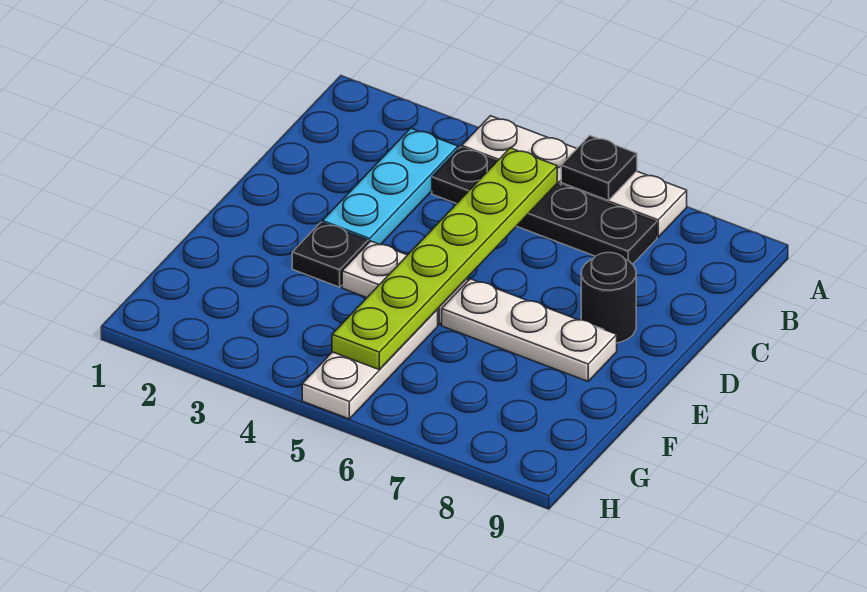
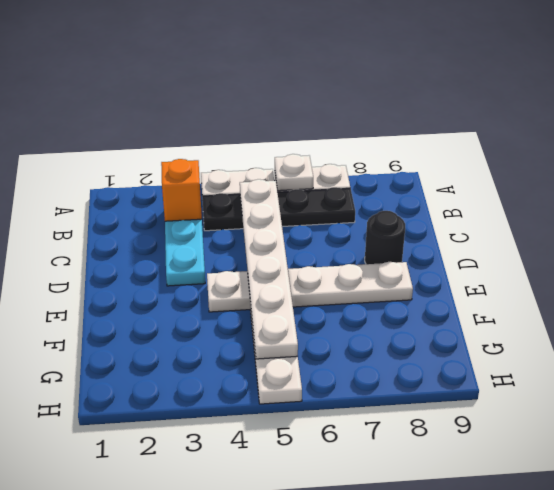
black 1x1 plate [561,136,637,200] -> white 1x1 plate [275,154,313,191]
none -> orange 1x1 brick [161,159,202,221]
lime 1x6 plate [332,148,557,369] -> white 1x6 plate [240,179,298,359]
black 1x1 plate [292,222,368,287] -> none

